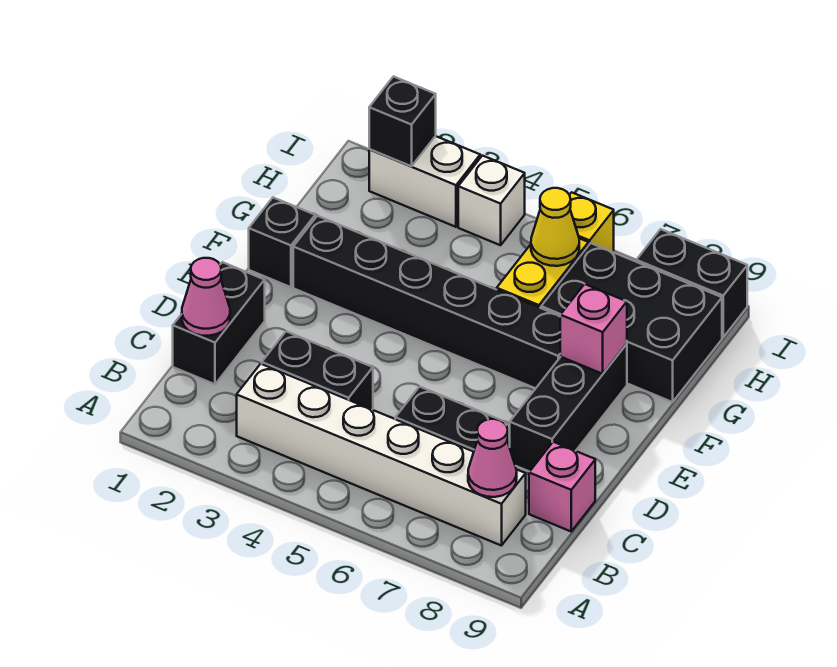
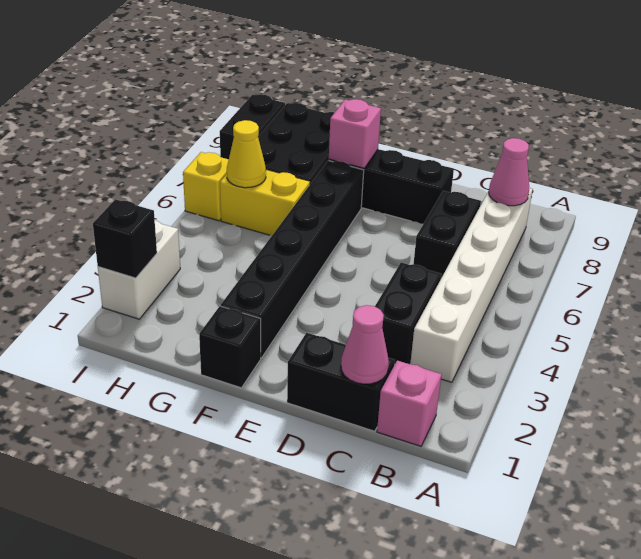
pink 1x1 brick [529,442,595,531] -> pink 1x1 brick moved to [377,361,442,446]
white 1x1 brick [458,156,525,245] -> none

